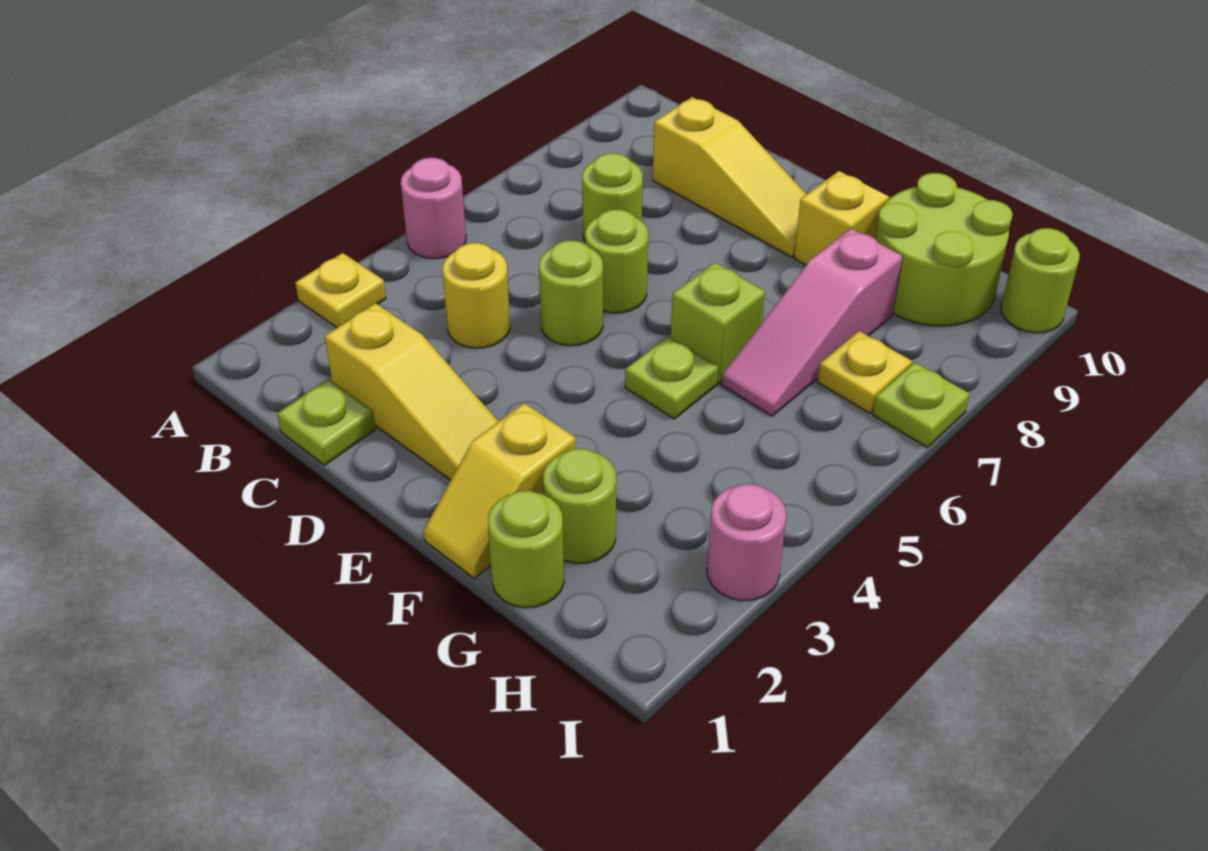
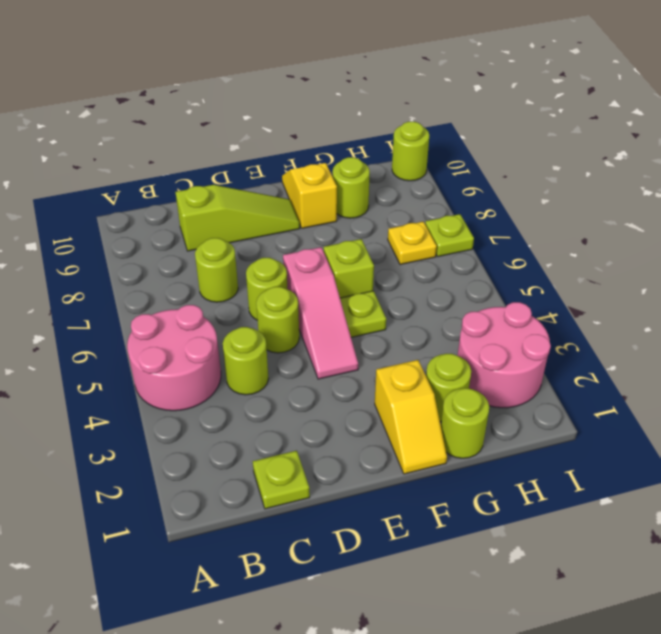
yellow 1x1 plate [295,253,386,328] -> none
pink 1x1 round brick [401,158,466,259] -> pink 2x2 round brick [127,305,221,411]
yellow 1x3 slope [325,303,499,480] -> none
yellow 1x1 round brick [443,243,510,348] -> lime 1x1 round brick [223,327,269,395]
yellow 1x3 slope [653,97,807,257] -> lime 1x3 slope [175,185,300,251]
pink 1x3 slope [721,229,903,416] -> pink 1x3 slope moved to [283,247,358,379]
lime 2x2 round brick [876,173,1013,326] -> lime 1x1 round brick [333,157,370,218]
pink 1x1 round brick [707,484,786,601] -> pink 2x2 round brick [458,302,551,408]

